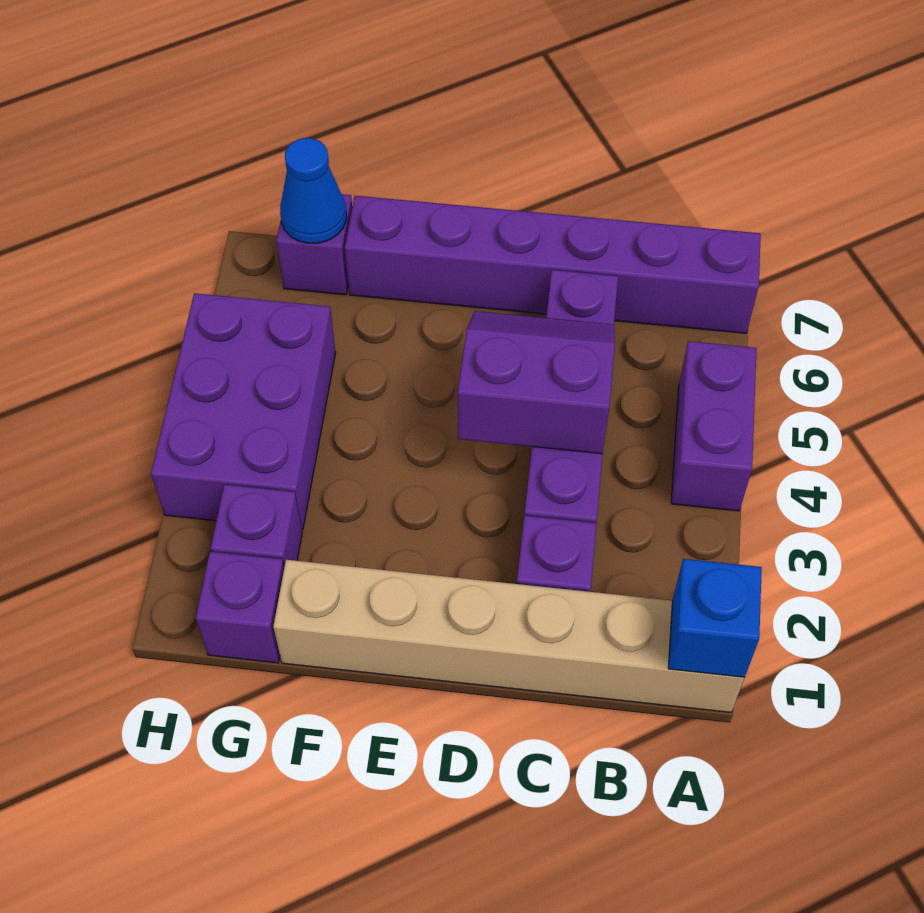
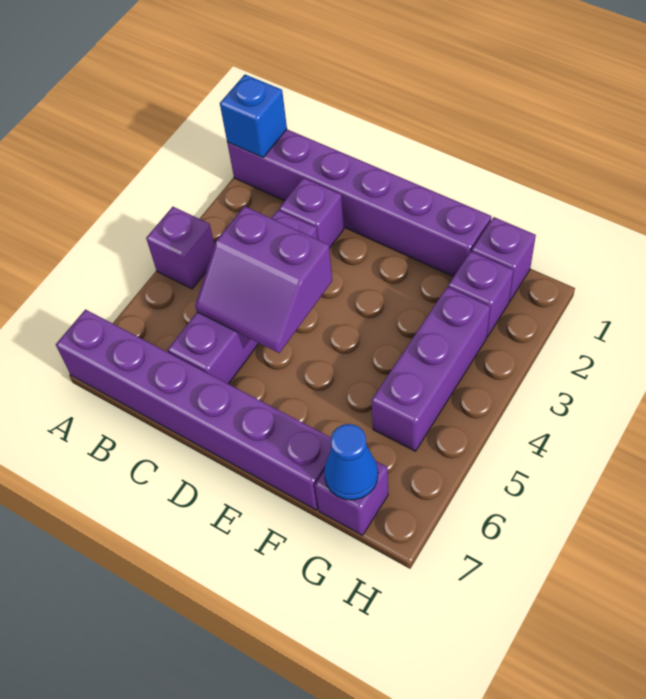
tan 1x6 brick [273,560,744,712] -> purple 1x6 brick [227,129,491,277]
purple 1x2 brick [671,341,757,511] -> purple 1x1 brick [146,207,215,289]
purple 2x3 brick [151,293,336,530] -> purple 1x3 brick [372,287,490,451]

